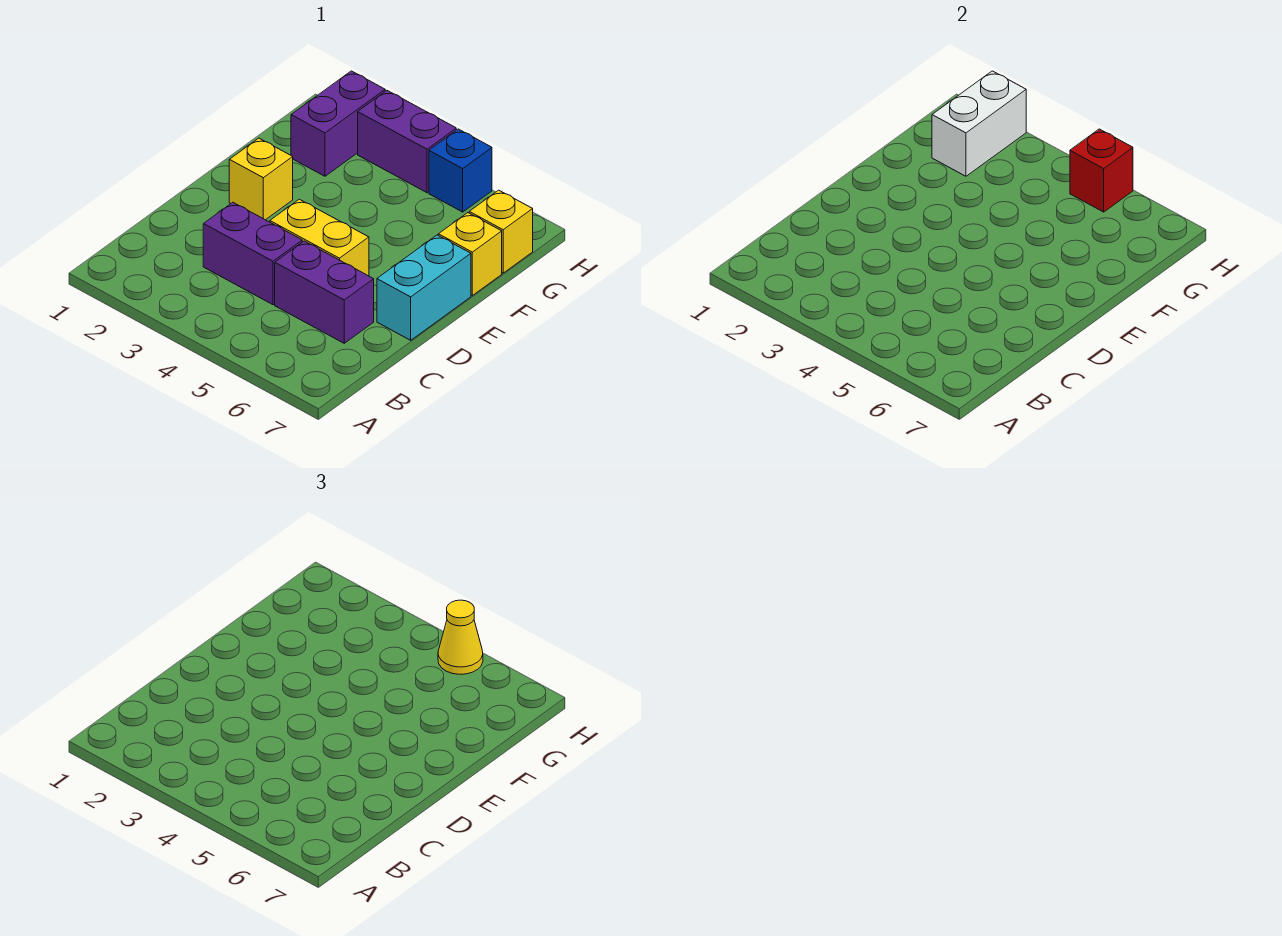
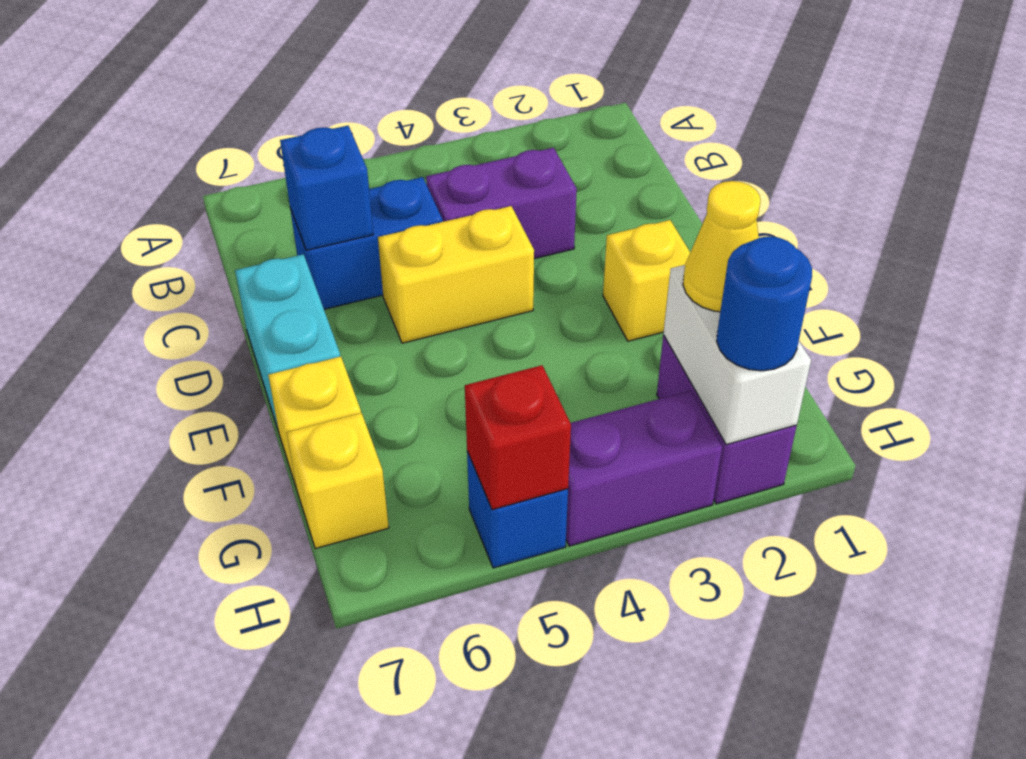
purple 1x2 brick [275,241,374,343] -> blue 1x2 brick [290,177,443,309]
none -> blue 1x1 brick [280,126,373,250]
none -> blue 1x1 round brick [717,236,812,371]
yellow 1x1 cone [438,600,483,674] -> yellow 1x1 cone moved to [683,181,761,312]

